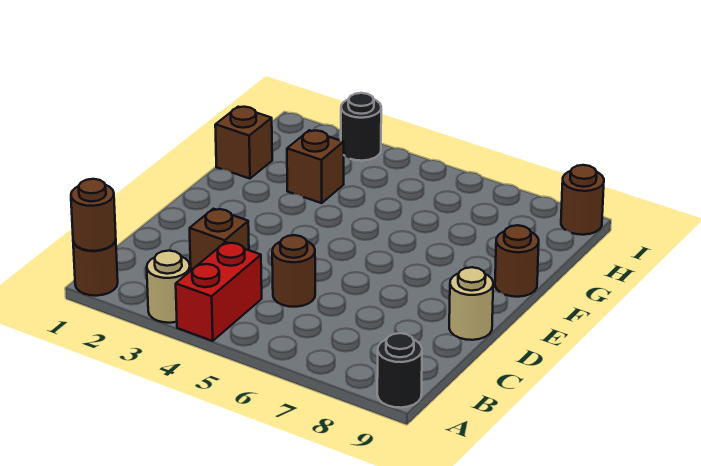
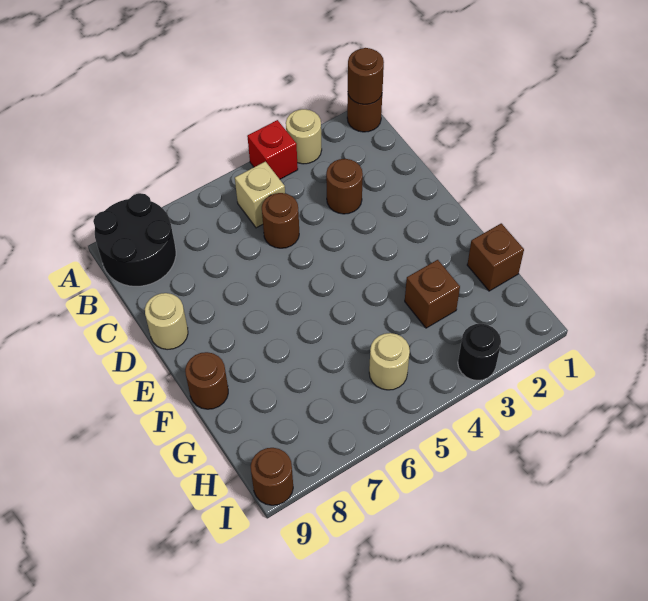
red 1x2 brick [176,242,262,341] -> red 1x1 brick [247,120,298,179]
black 1x1 round brick [377,333,422,408] -> black 2x2 round brick [93,193,176,286]
none -> tan 1x1 brick [235,162,285,228]
brown 1x1 brick [190,209,249,270] -> brown 1x1 round brick [326,159,363,214]
none -> tan 1x1 round brick [369,333,410,390]

